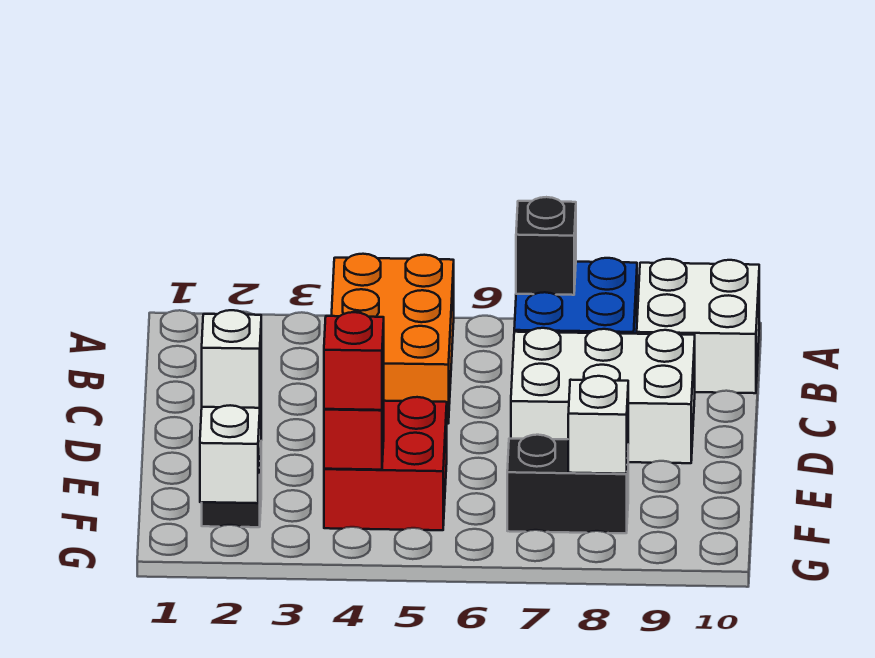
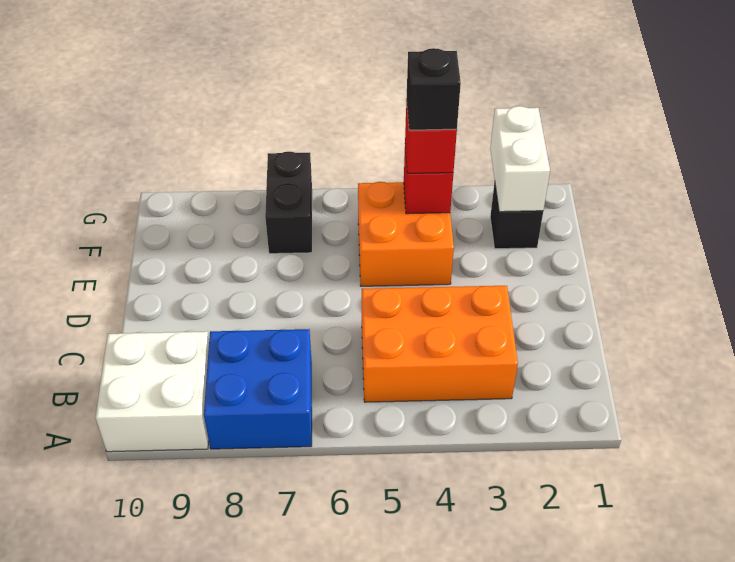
orange 2x3 brick [331,254,454,424] -> orange 2x3 brick turned to [362,286,518,402]
black 1x1 brick [516,197,576,295] -> black 1x1 brick moved to [407,48,461,130]
white 2x3 brick [511,328,695,463] -> none
red 2x2 brick [324,397,447,530] -> orange 2x2 brick [358,182,454,286]
white 1x1 brick [202,310,261,408] -> none
black 1x2 brick [507,435,628,533] -> black 1x2 brick turned to [265,152,312,254]
white 1x1 brick [568,376,628,474] -> none

